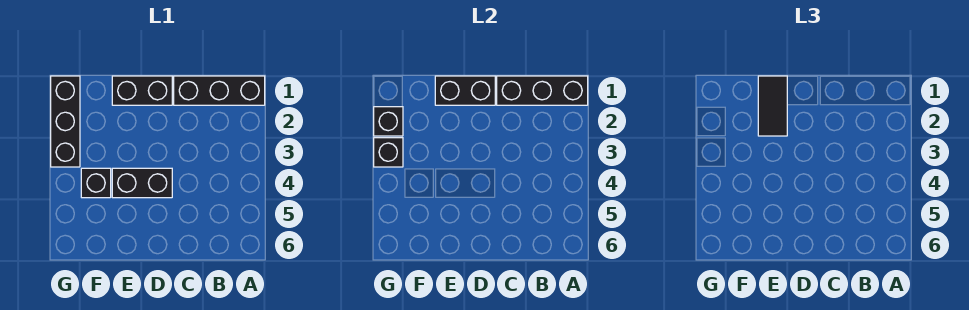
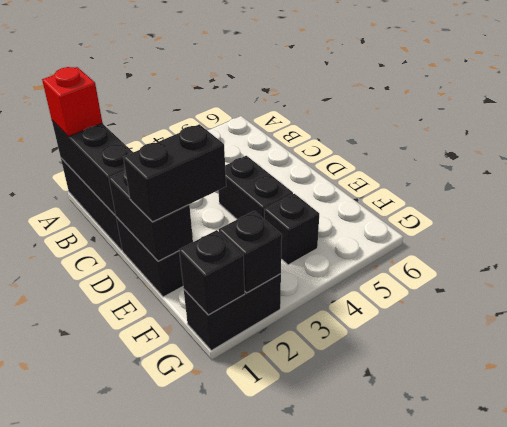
none -> red 1x1 brick [42,67,102,137]
black 1x2 tile [758,76,787,136] -> black 1x2 brick [123,124,226,222]
black 1x3 brick [51,76,80,167] -> black 1x2 brick [184,274,281,350]
black 1x1 brick [374,138,403,167] -> black 1x1 brick moved to [179,230,245,315]

